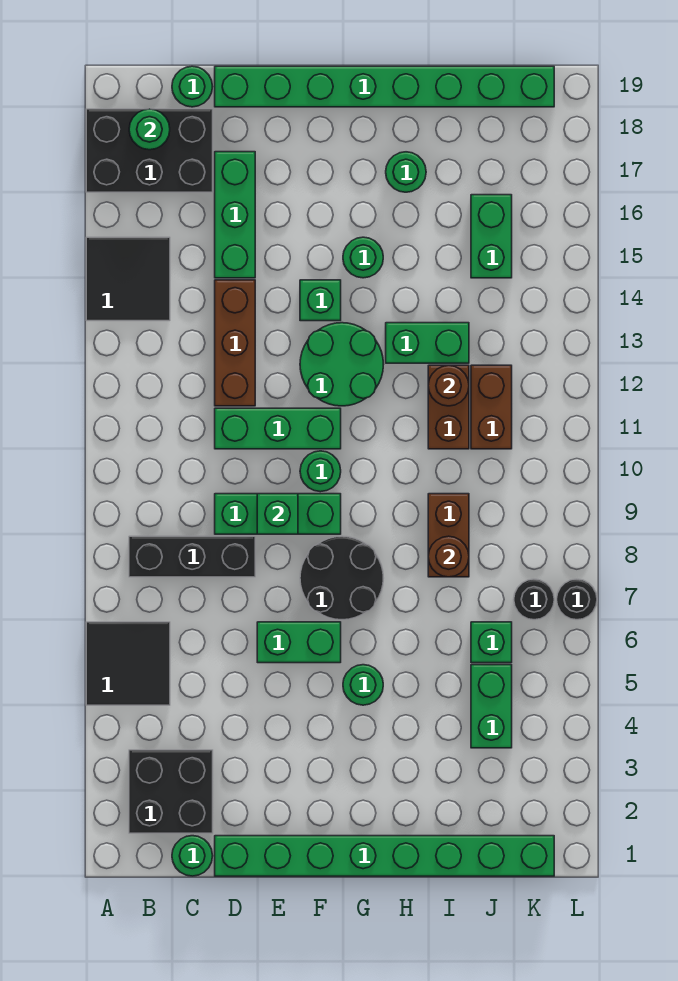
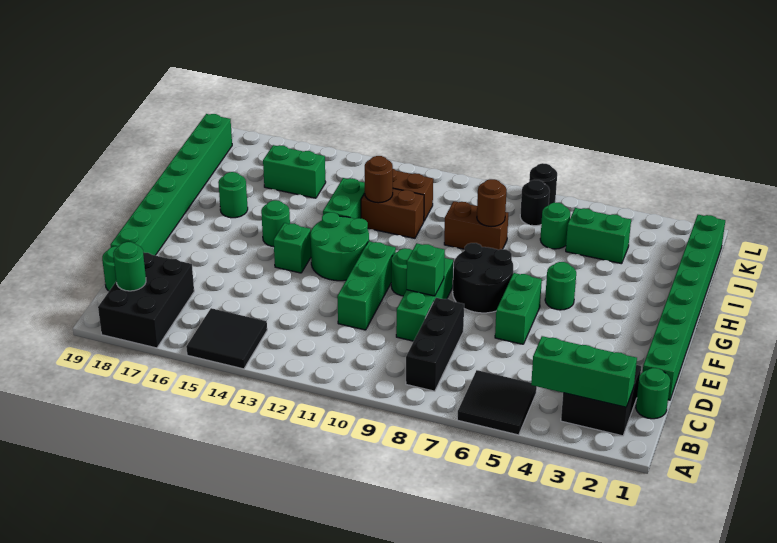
brown 1x3 brick [215,280,255,406] -> none
green 1x3 brick [215,152,255,278] -> green 1x3 brick moved to [531,336,637,407]
green 1x1 brick [471,622,512,663] -> green 1x1 round brick [540,202,570,249]

